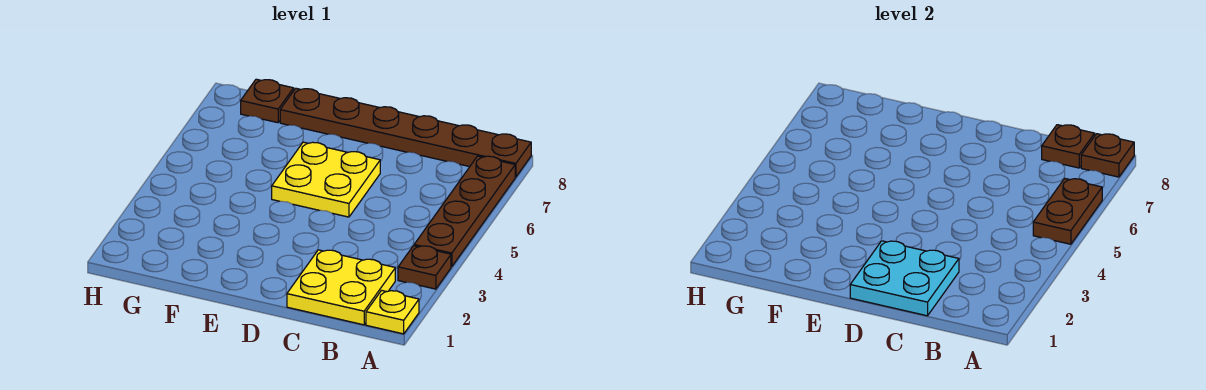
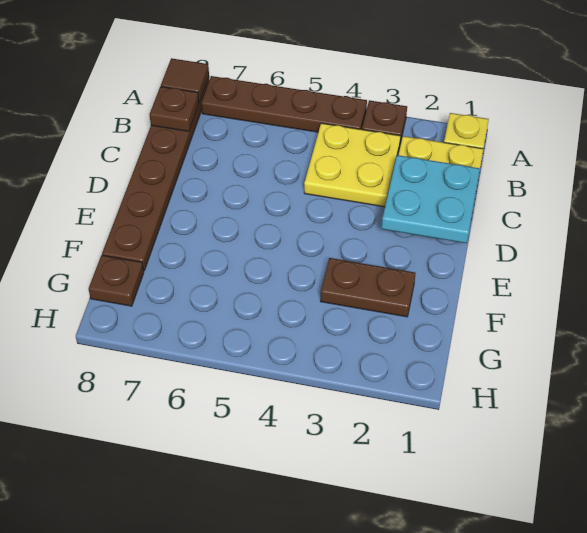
brown 1x2 plate [1033,178,1102,244] -> brown 1x2 plate moved to [320,258,416,317]
brown 1x1 plate [1081,134,1134,177] -> brown 1x1 tile [161,58,209,102]
yellow 2x2 plate [272,142,380,217] -> yellow 2x2 plate moved to [304,123,401,207]

